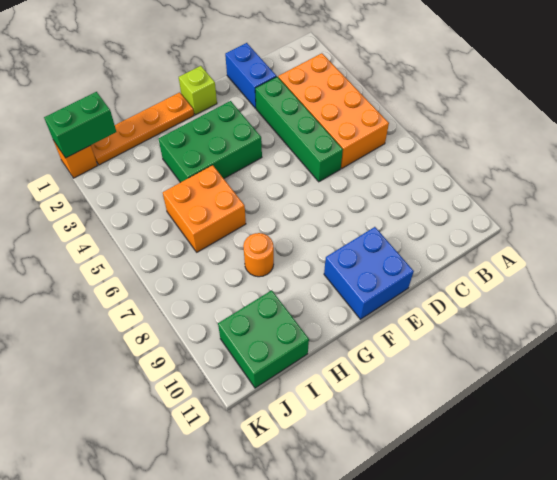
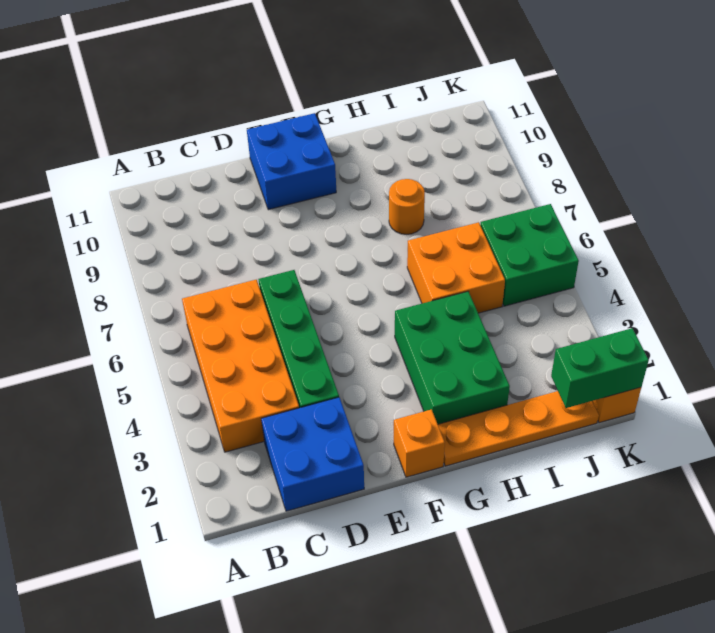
blue 1x2 brick [225,43,277,108] -> blue 2x2 brick [261,397,364,511]
lime 1x1 brick [179,66,217,115] -> orange 1x1 brick [394,409,445,477]
green 2x3 brick [158,101,262,183] -> green 2x3 brick turned to [395,292,510,424]
green 2x2 brick [218,290,309,388] -> green 2x2 brick moved to [480,204,579,306]

